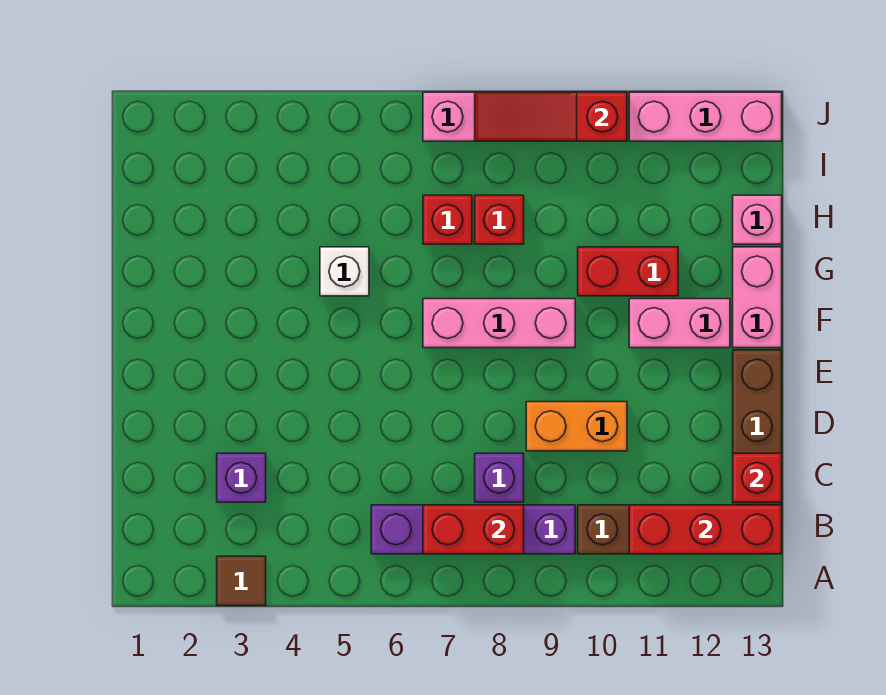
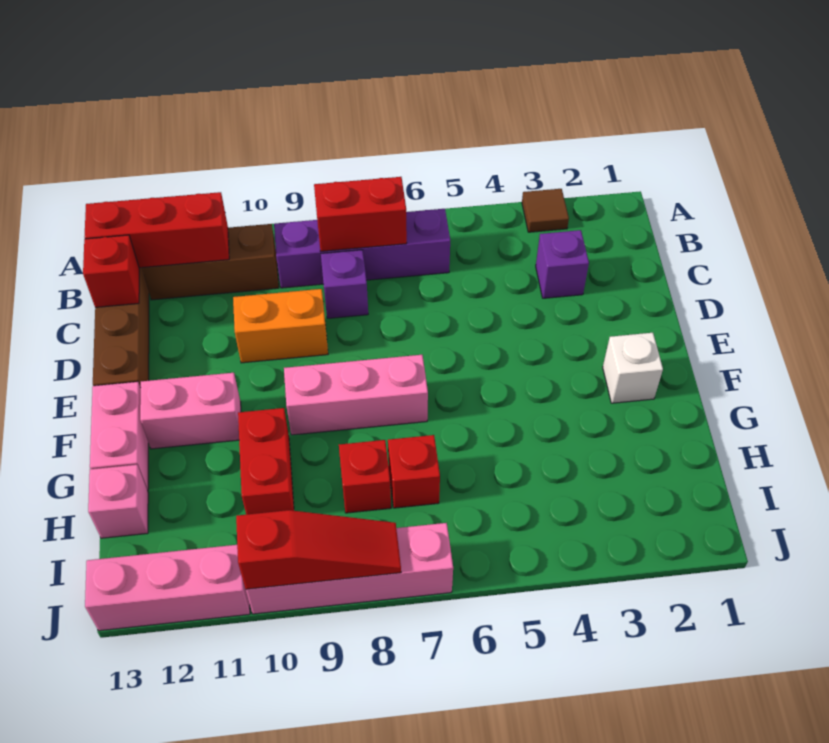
white 1x1 brick [320,247,369,296] -> white 1x1 brick moved to [603,333,663,403]
red 1x2 brick [578,247,678,296] -> red 1x2 brick turned to [238,408,294,515]

